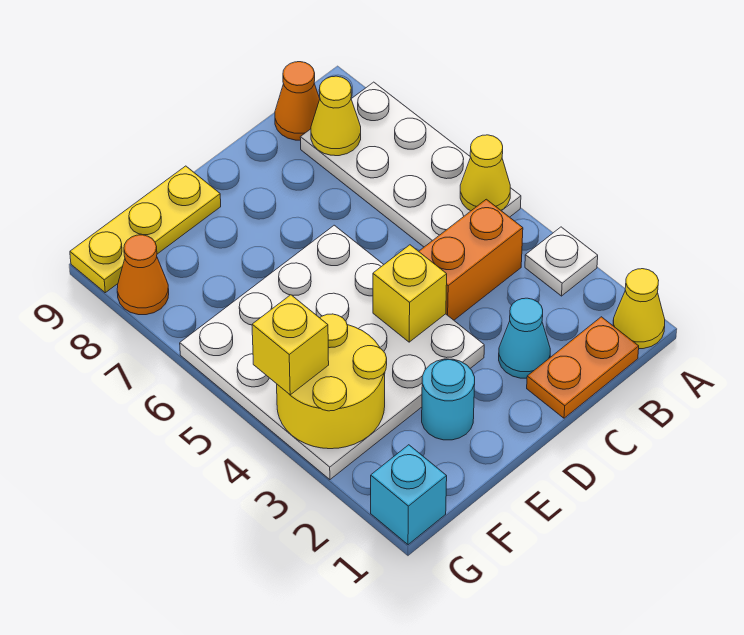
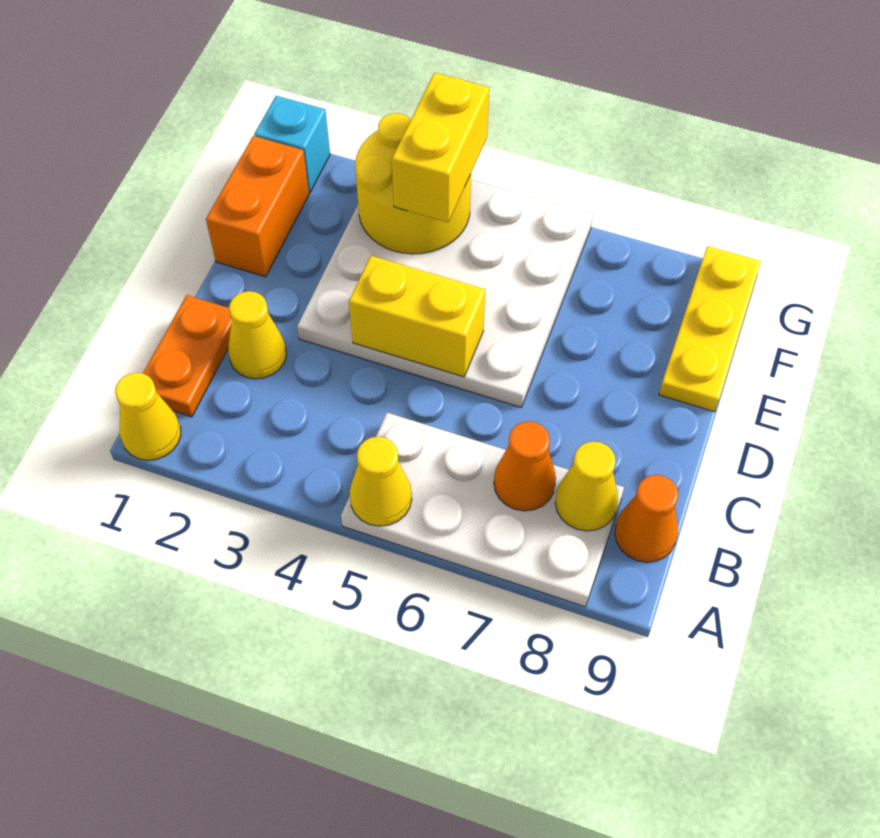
white 1x1 plate [525,227,598,296] -> none
orange 1x2 brick [419,199,523,320] -> orange 1x2 brick moved to [206,136,309,277]
cyan 1x1 cone [499,298,550,378] -> yellow 1x1 cone [228,291,286,379]
yellow 1x1 brick [373,245,447,342] -> yellow 1x2 brick [349,256,485,377]
cyan 1x1 round brick [422,359,475,440] -> none
yellow 1x1 brick [252,295,329,395] -> yellow 1x2 brick [392,73,489,222]
orange 1x1 cone [117,235,169,315] -> orange 1x1 cone moved to [494,421,556,511]

